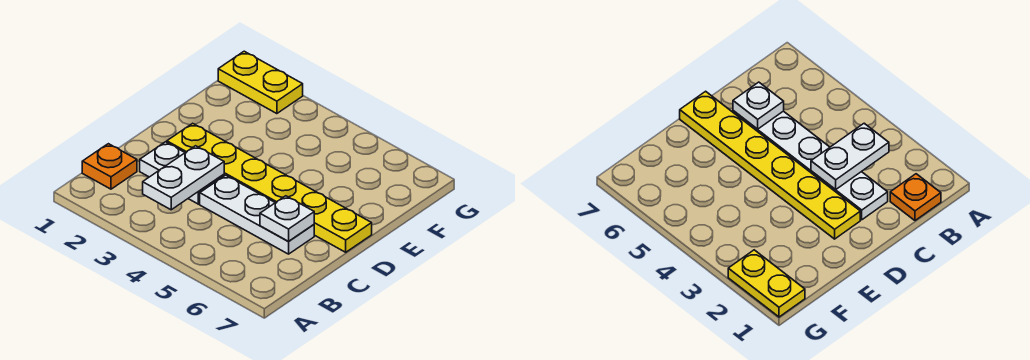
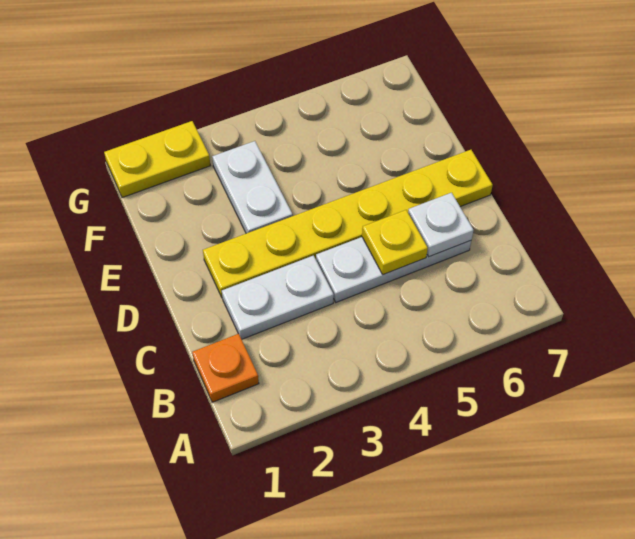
white 1x2 plate [143,146,224,210] -> white 1x2 plate moved to [212,141,293,233]
none -> yellow 1x1 plate [362,210,428,275]

